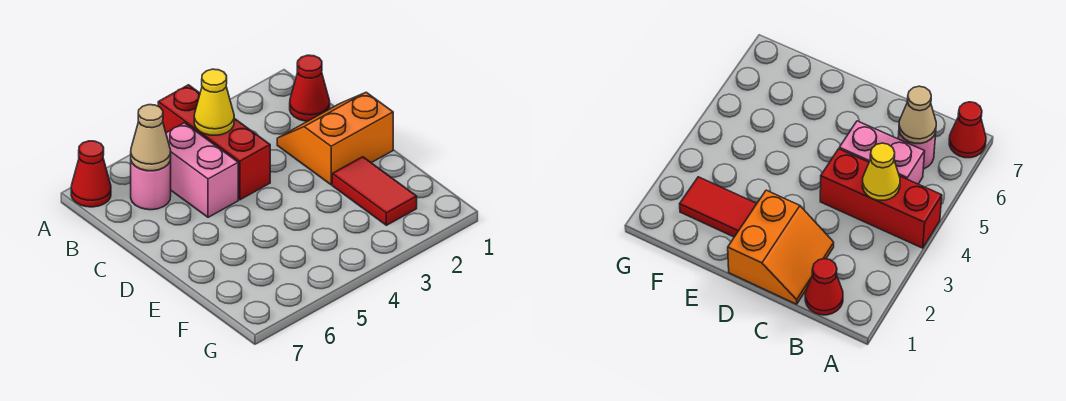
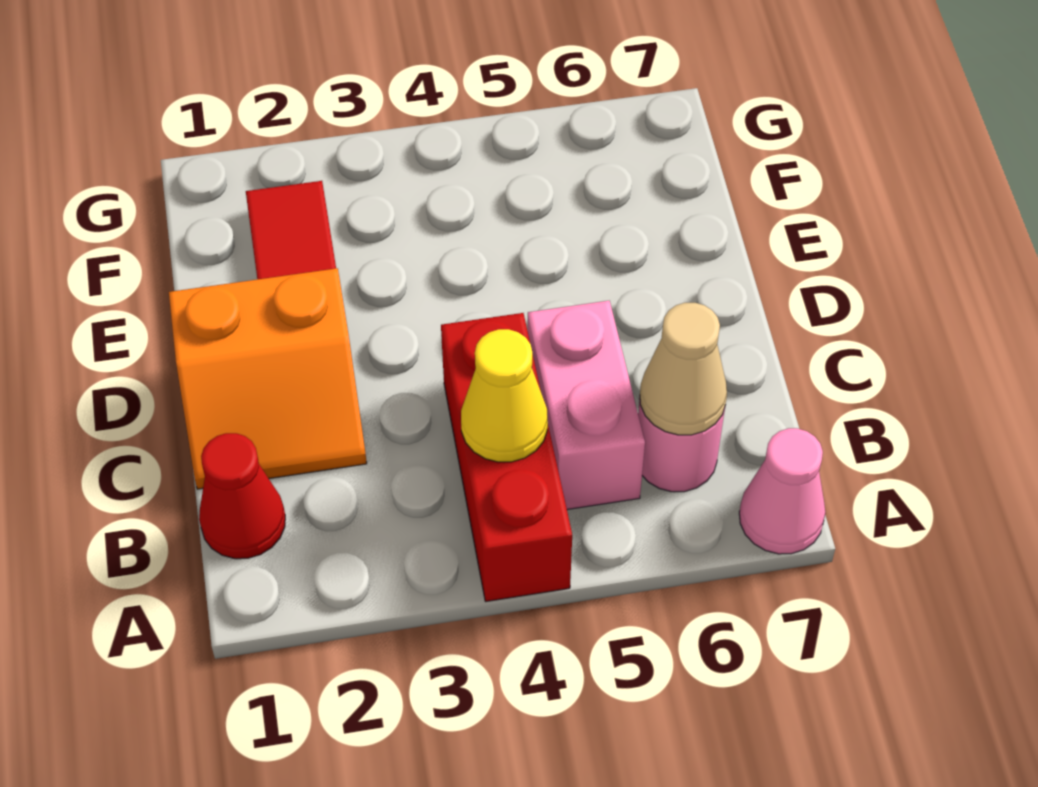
red 1x1 cone [71,141,111,207] -> pink 1x1 cone [739,428,825,554]

